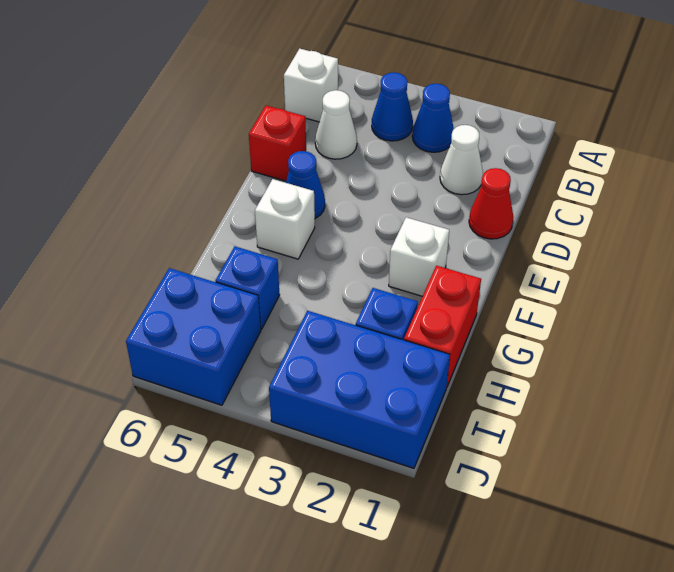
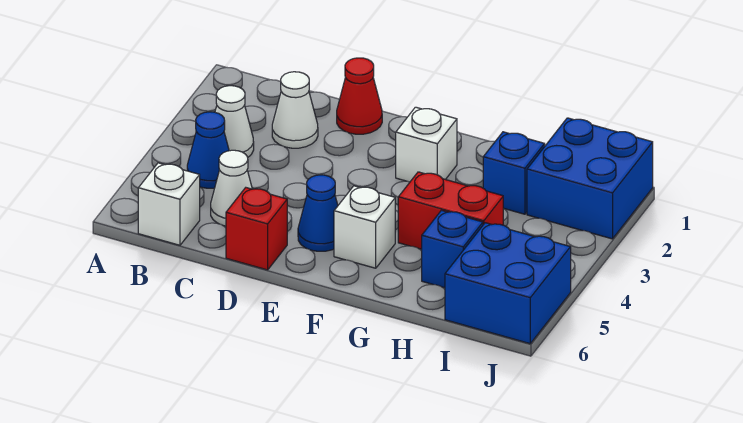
blue 1x1 cone [412,84,454,152] -> white 1x1 cone [215,86,254,157]
red 1x2 brick [404,266,481,386] -> red 1x2 brick moved to [398,172,503,249]
blue 2x3 brick [269,311,450,468] -> blue 2x2 brick [527,118,653,239]

